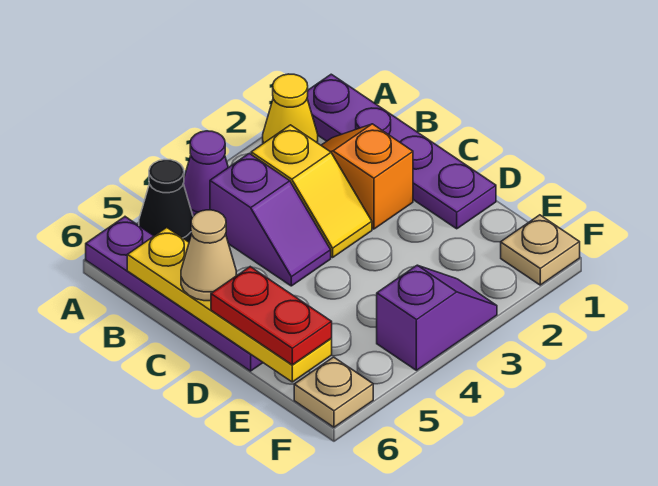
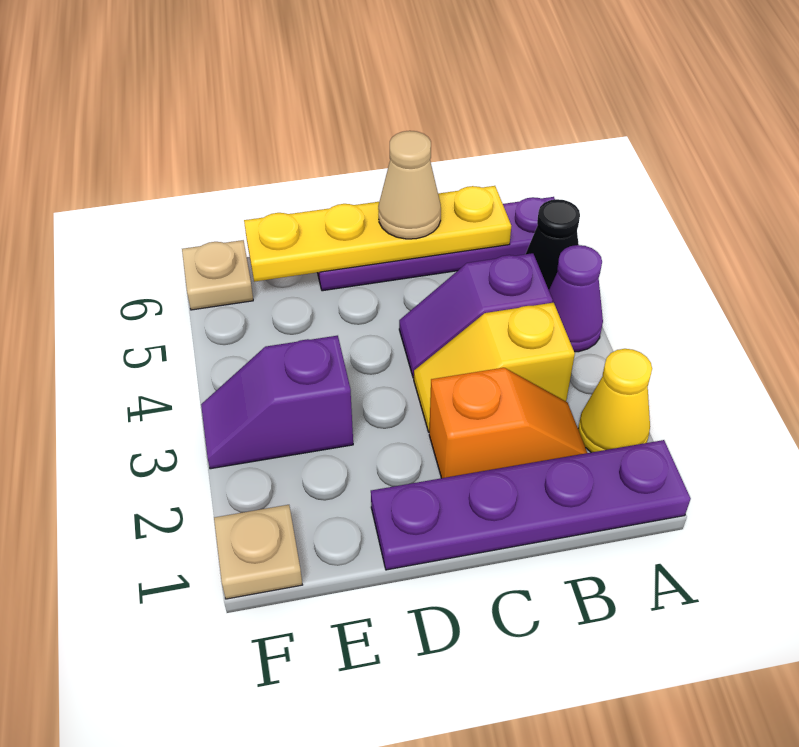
red 1x2 plate [211,267,332,365] -> none
purple 1x2 slope [377,265,497,370] -> purple 1x2 slope turned to [201,336,353,469]

